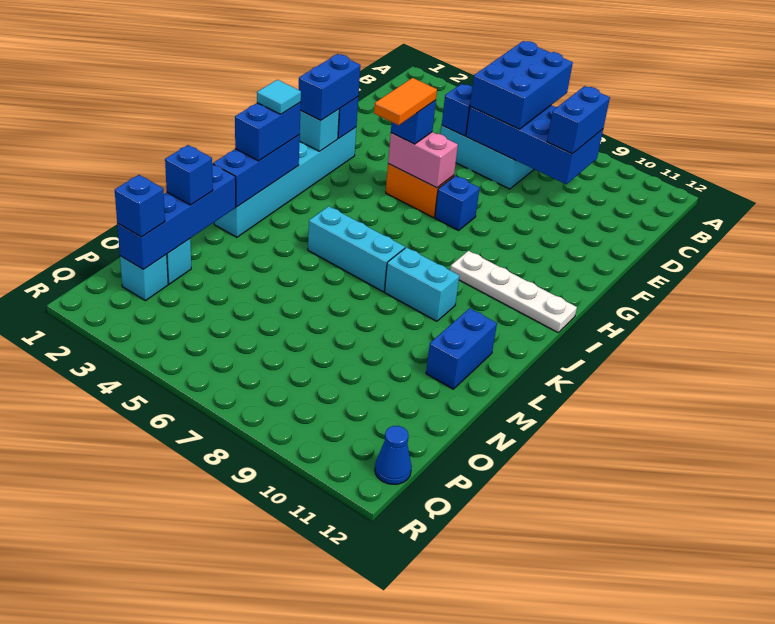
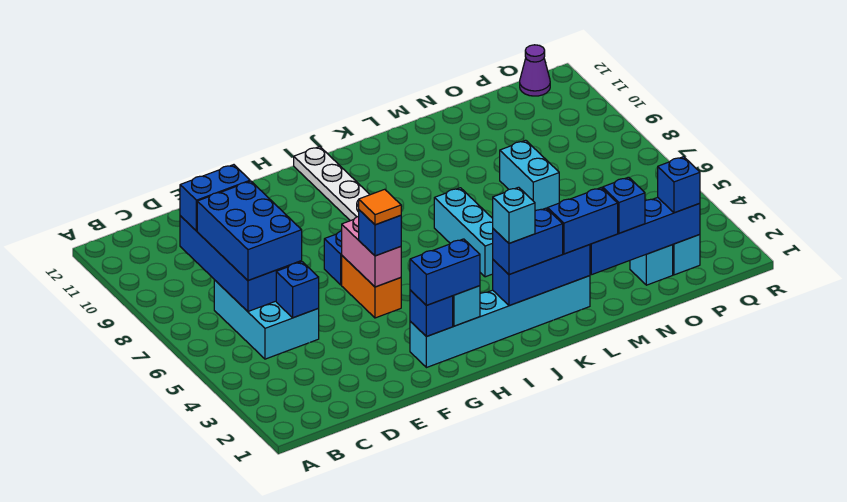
blue 2x3 brick [470,41,573,129] -> blue 2x3 brick turned to [197,181,302,280]
orange 1x2 tile [374,78,437,125] -> orange 1x1 tile [359,189,401,225]
cyan 1x1 tile [257,80,301,114] -> cyan 1x1 brick [493,187,535,243]
cyan 1x2 brick [385,247,459,321] -> cyan 1x2 brick moved to [500,140,559,211]
blue 1x2 brick [426,308,497,389] -> blue 1x2 brick moved to [548,188,618,254]
blue 1x1 cone [375,426,412,484] -> purple 1x1 cone [520,45,550,96]

